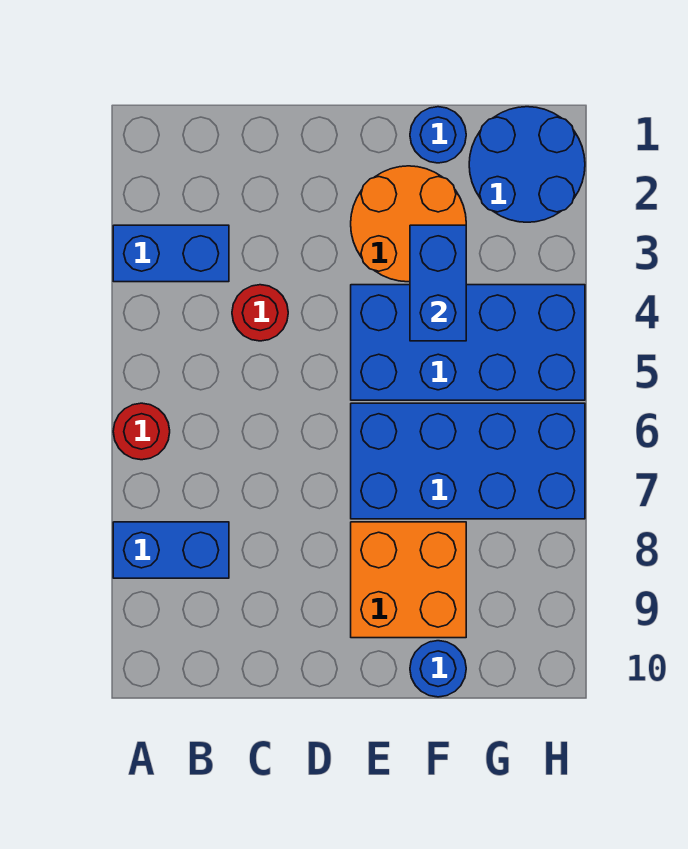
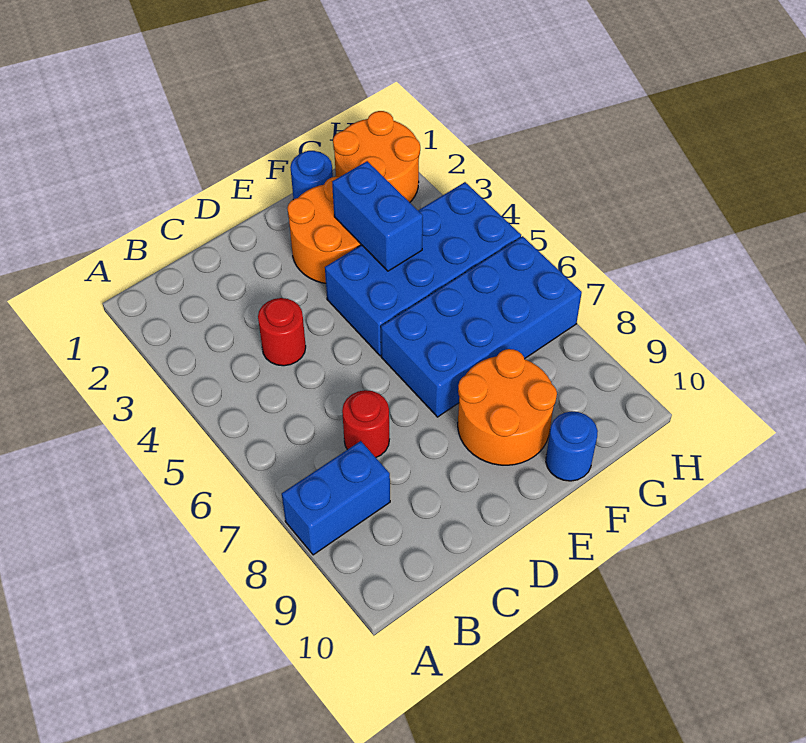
blue 1x2 brick [113,225,229,282] -> none
red 1x1 round brick [113,403,170,460] -> red 1x1 round brick moved to [342,390,389,457]
orange 2x2 brick [351,522,466,638] -> orange 2x2 round brick [458,349,557,465]
blue 2x2 round brick [469,107,585,222] -> orange 2x2 round brick [333,111,420,202]

